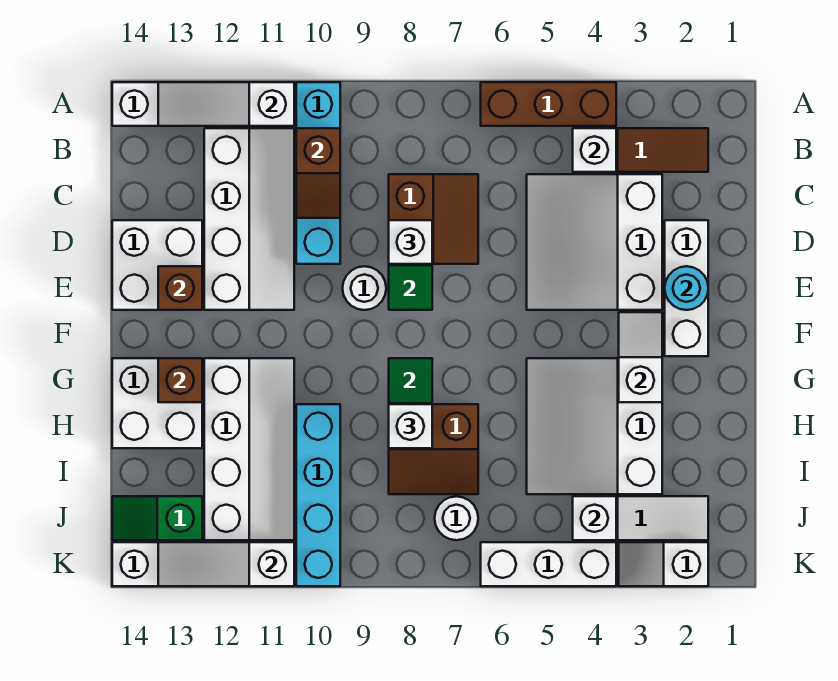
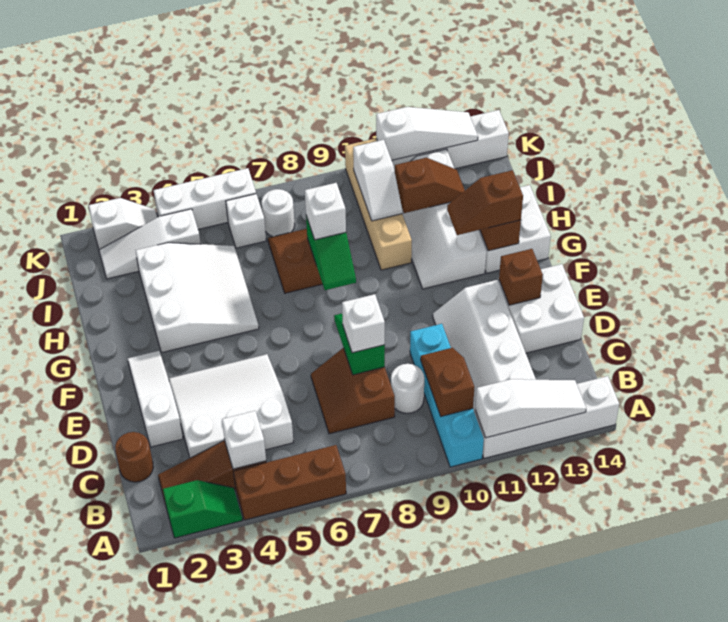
none -> brown 1x1 round brick [115,432,153,482]
white 3x3 slope [527,174,662,310] -> white 3x3 slope turned to [169,354,294,458]
white 1x3 brick [665,220,708,356] -> white 1x3 slope [128,351,183,447]
cyan 1x1 round brick [665,266,708,310] -> none
white 1x1 round brick [343,266,386,310] -> white 1x1 round brick moved to [391,364,424,413]
white 1x2 slope [619,312,662,402] -> white 1x2 slope moved to [353,140,402,221]
none -> brown 1x2 slope [447,170,523,235]
cyan 1x4 brick [296,404,340,586] -> tan 1x4 brick [345,139,412,270]
none -> brown 1x2 slope [395,158,465,213]
white 1x1 brick [573,496,616,540] -> white 1x1 brick moved to [226,194,266,248]
green 1x2 slope [112,496,202,540] -> green 1x2 slope moved to [163,480,242,538]

